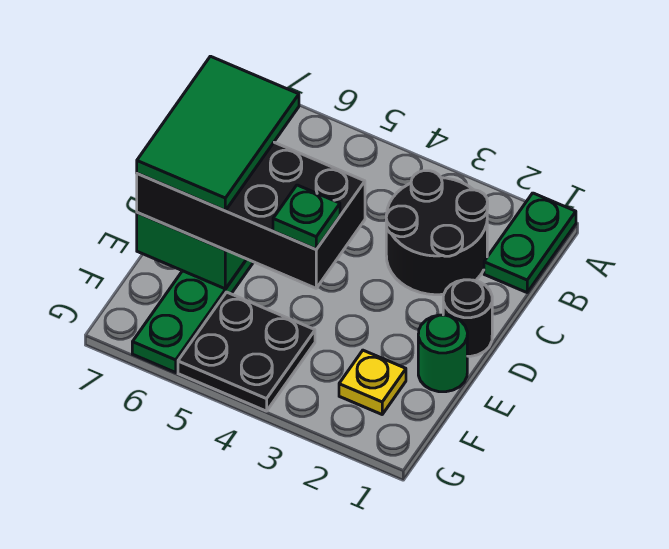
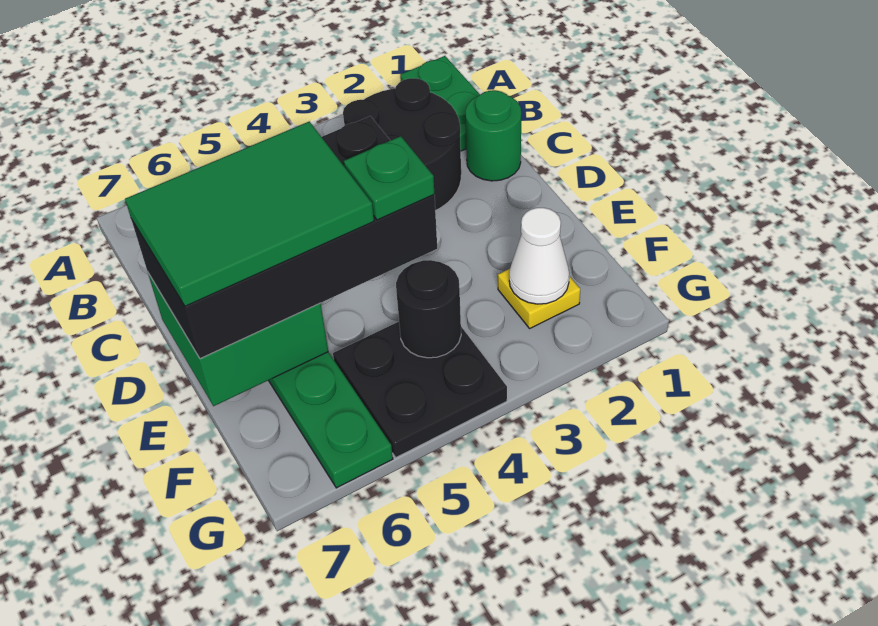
green 2x3 tile [137,56,299,211] -> green 2x3 tile turned to [125,122,374,306]
black 1x1 round brick [443,280,492,356] -> black 1x1 round brick moved to [396,260,461,358]
green 1x1 round brick [418,315,467,392] -> green 1x1 round brick moved to [465,90,521,181]
none -> white 1x1 cone [509,208,569,304]

